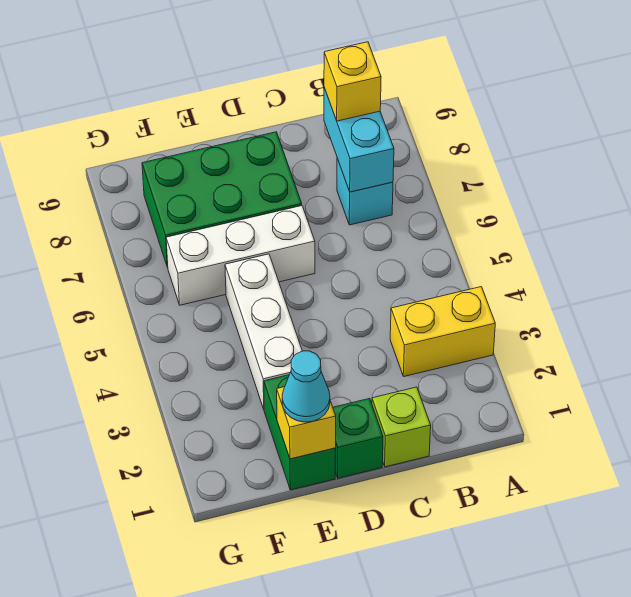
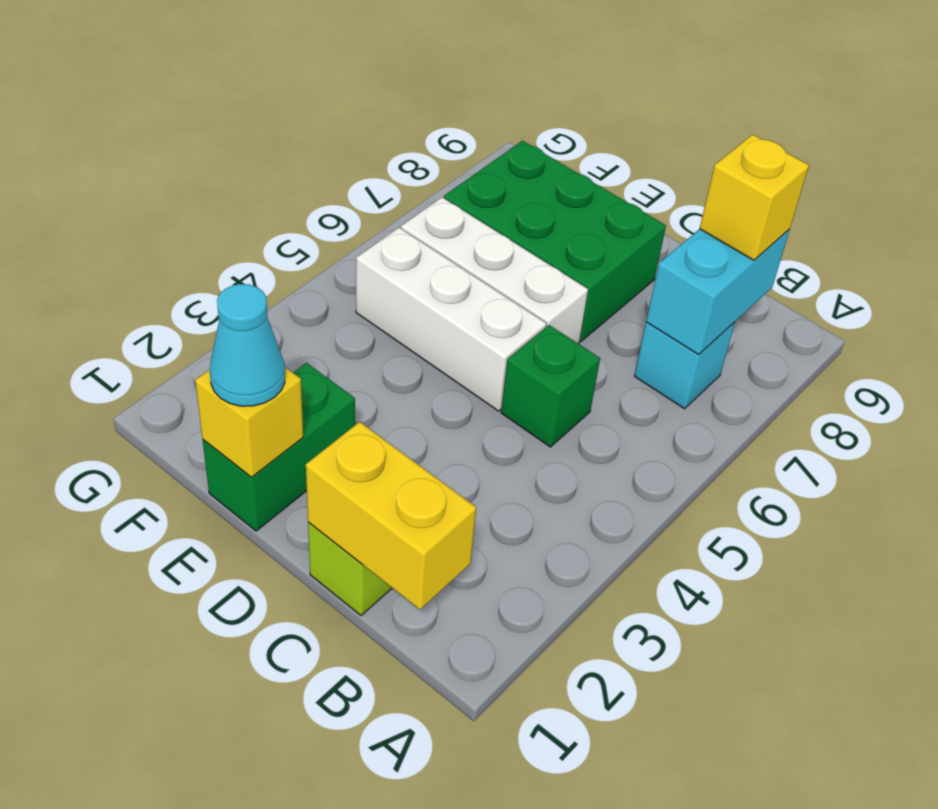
yellow 1x2 brick [390,287,495,376] -> yellow 1x2 brick moved to [306,422,476,609]
green 1x1 brick [333,398,383,478] -> green 1x1 brick moved to [501,325,600,447]
white 1x3 brick [225,254,302,409] -> white 1x3 brick turned to [356,228,546,411]

